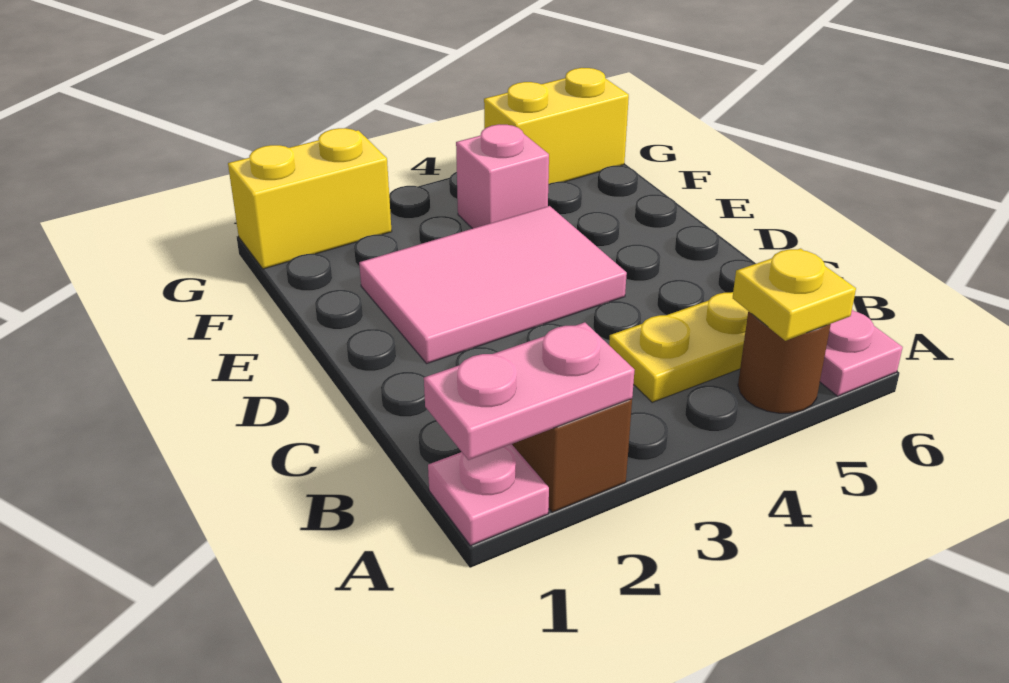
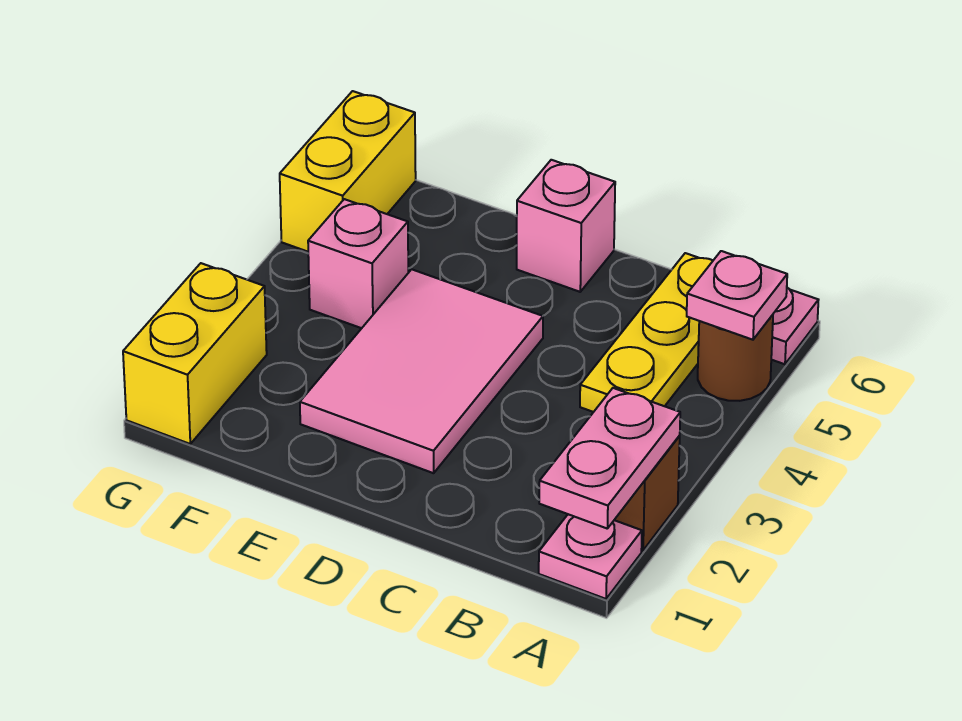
yellow 1x1 plate [733,248,856,341] -> pink 1x1 plate [687,251,787,340]
none -> pink 1x1 brick [517,160,615,292]

